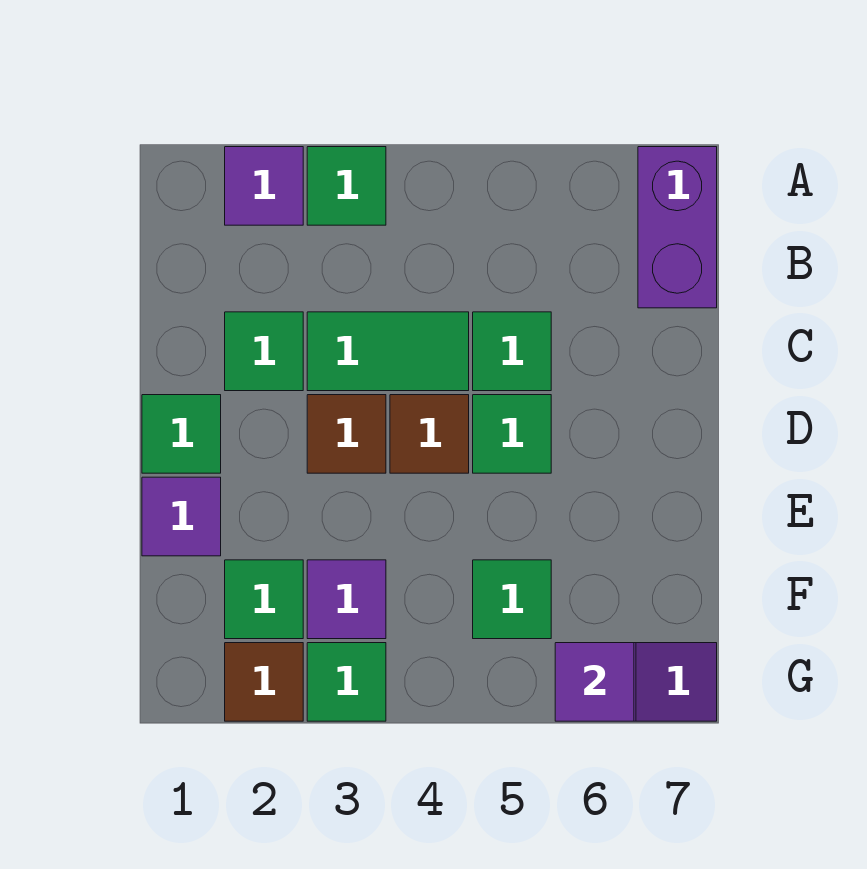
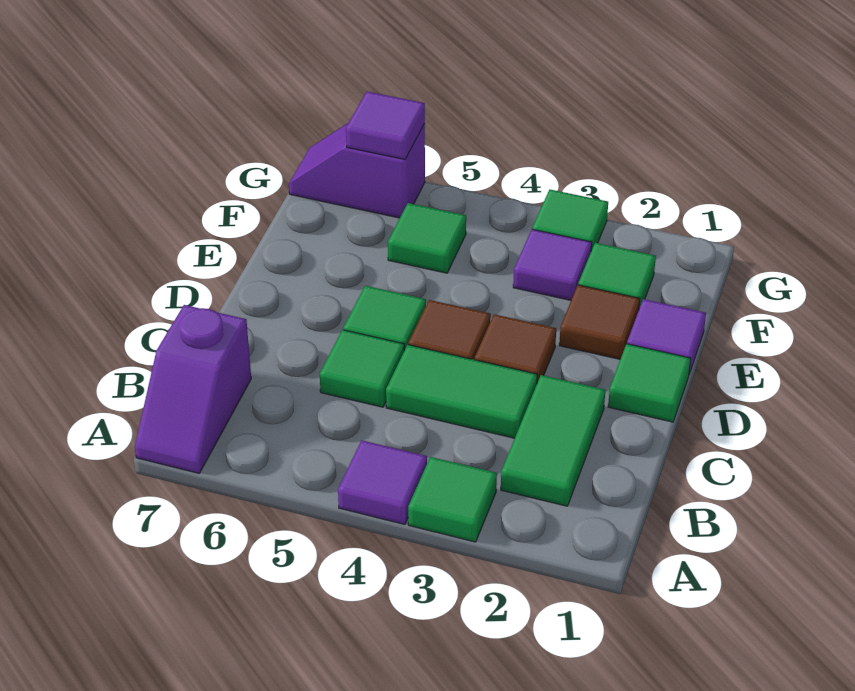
purple 1x1 tile [225,147,303,225] -> purple 1x1 tile moved to [338,440,427,524]
purple 1x2 brick [638,147,717,308] -> purple 1x2 slope [135,305,251,473]
green 1x1 tile [225,312,303,391] -> green 1x2 tile [501,375,605,506]
brown 1x1 tile [225,643,303,721] -> brown 1x1 tile moved to [559,285,640,359]

